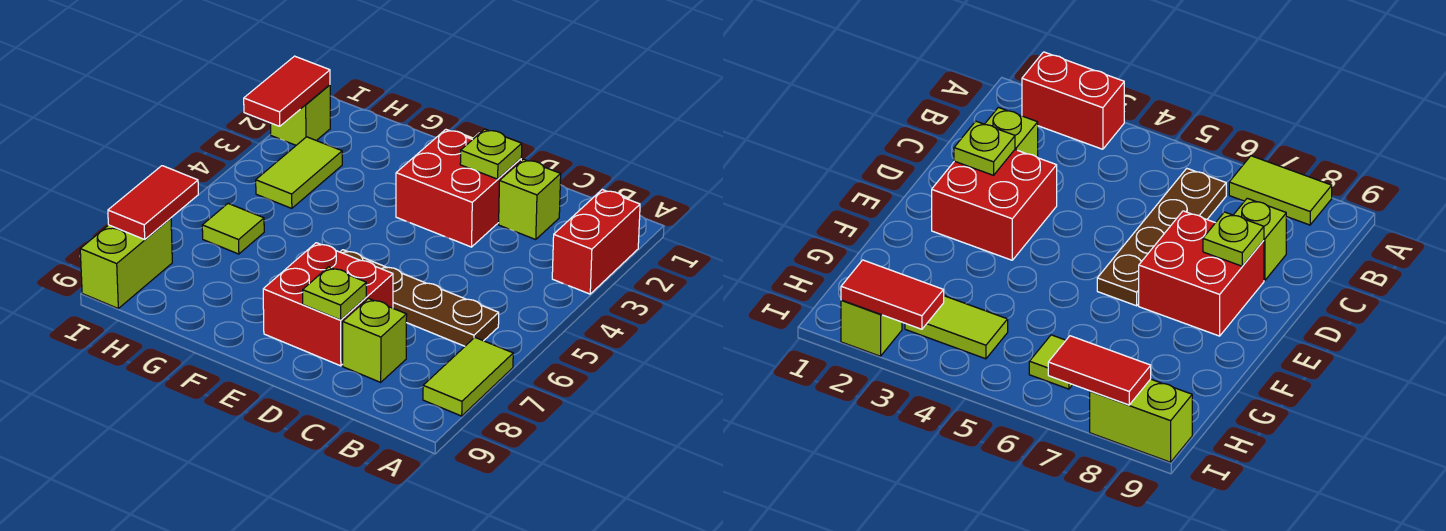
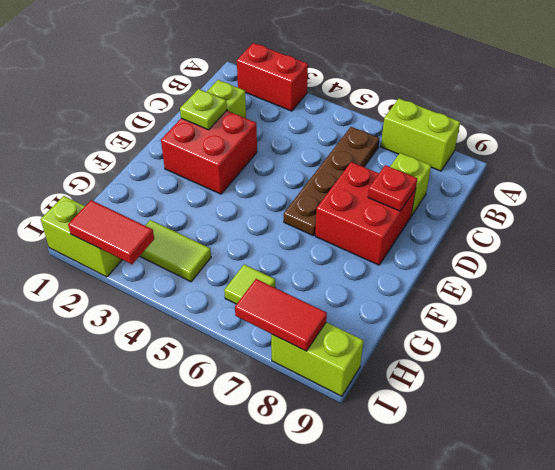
lime 1x2 tile [423,338,513,416] -> lime 1x2 brick [381,99,460,171]
lime 1x1 plate [303,267,366,320] -> red 1x1 plate [368,165,417,211]
lime 1x1 brick [271,85,330,145] -> lime 1x2 brick [41,196,122,277]

